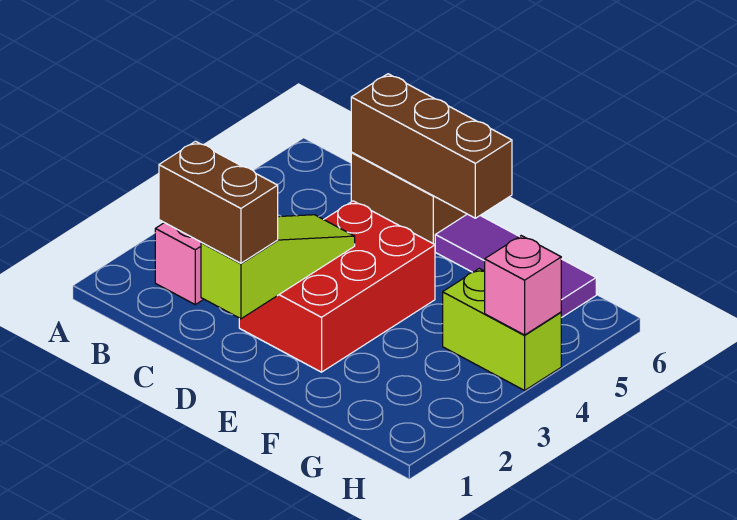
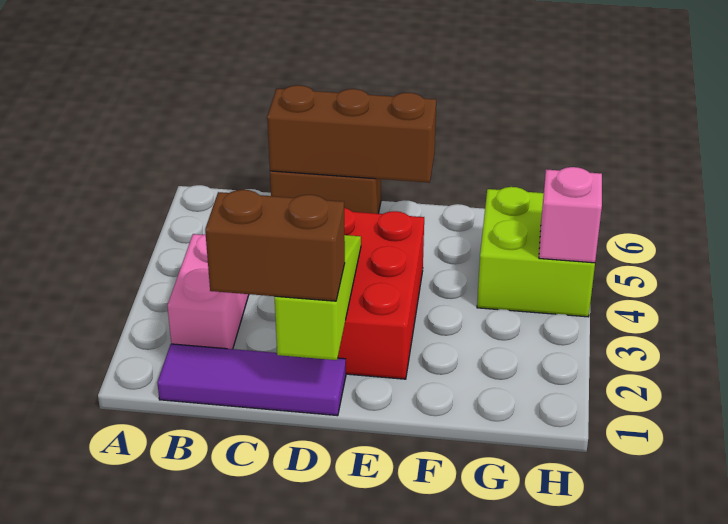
purple 1x3 tile [435,214,596,318] -> purple 1x3 tile moved to [157,344,346,416]
lime 1x2 brick [443,269,561,390] -> lime 2x2 brick [477,187,595,317]

